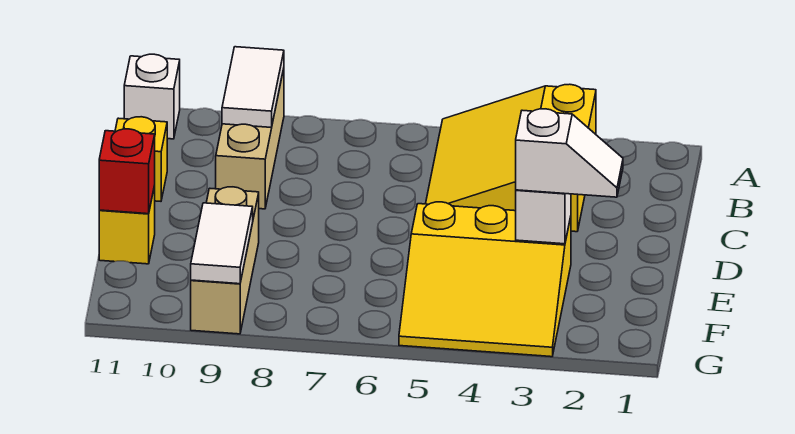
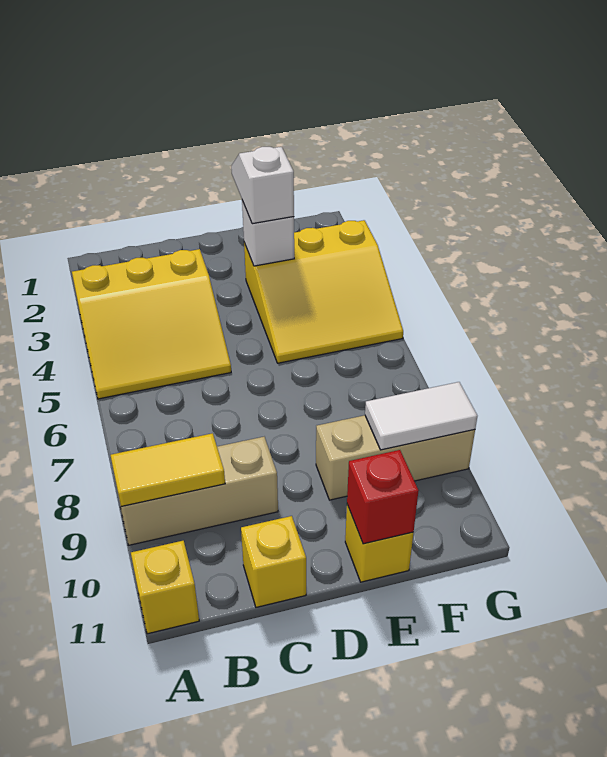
white 1x2 tile [222,47,284,128] -> yellow 1x2 tile [111,433,225,506]
white 1x1 brick [124,54,180,139] -> yellow 1x1 brick [131,541,199,634]
yellow 3x3 slope [399,202,571,357] -> yellow 3x3 slope turned to [244,220,403,363]

